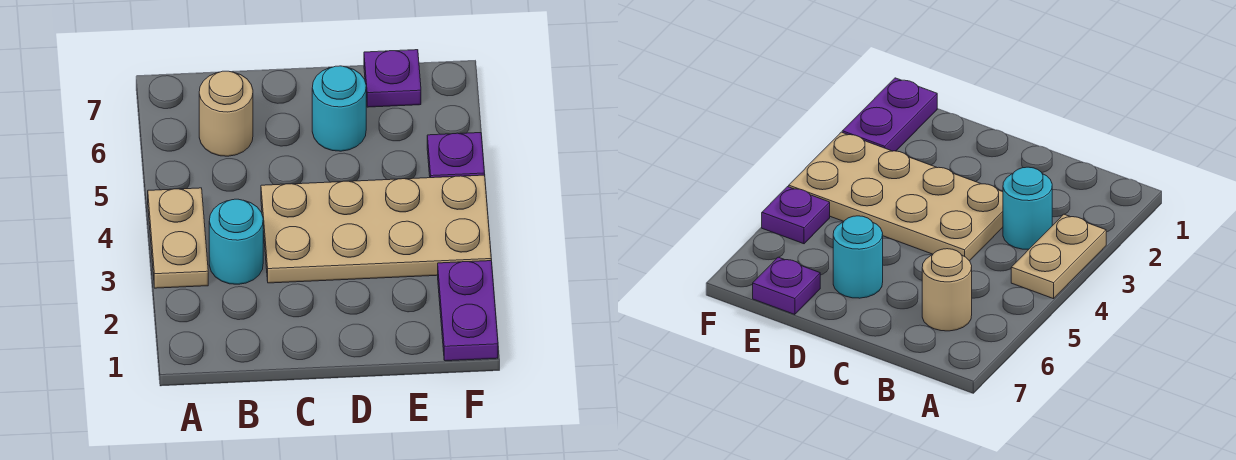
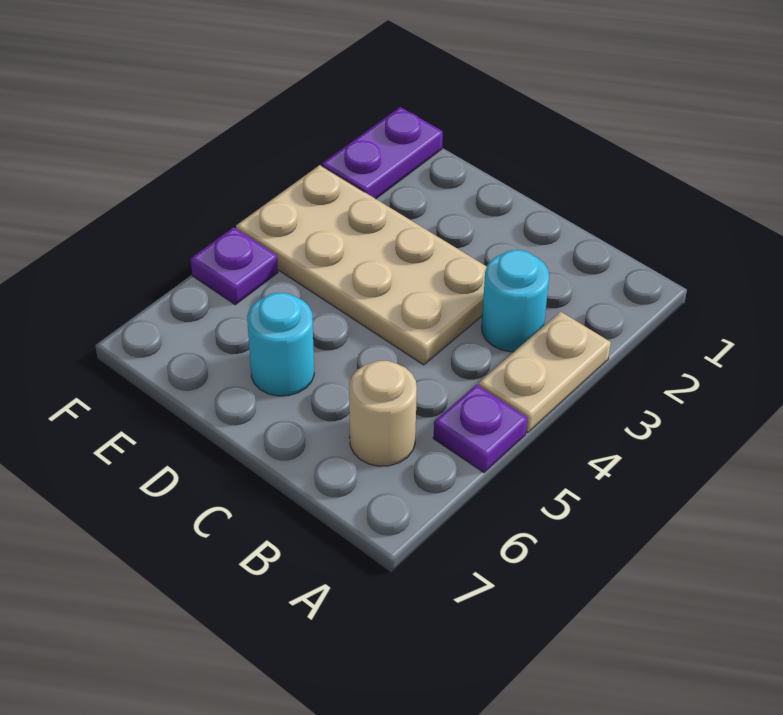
purple 1x1 plate [364,50,421,107] -> purple 1x1 plate moved to [433,385,527,473]

